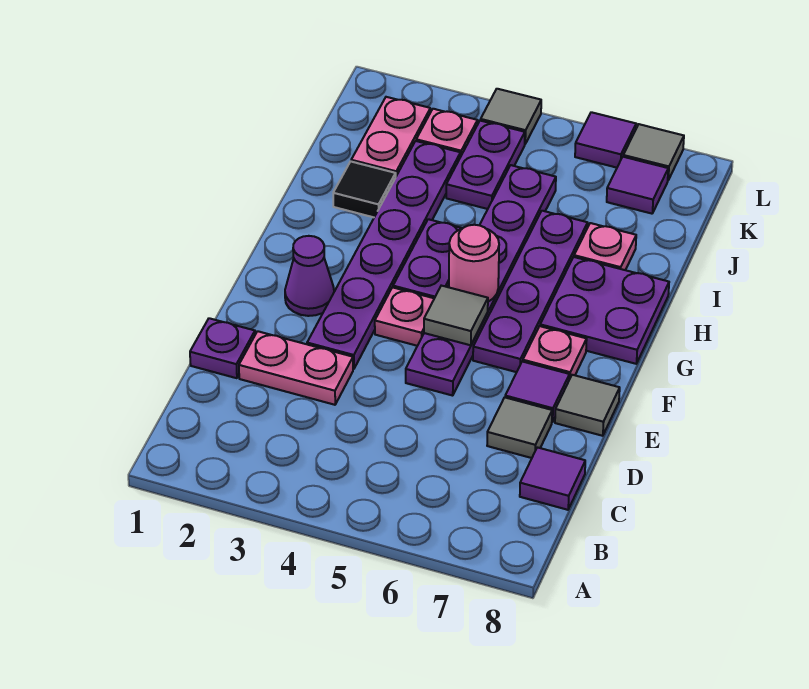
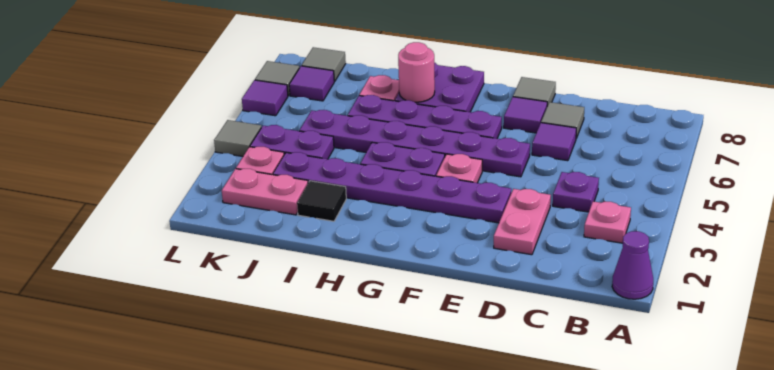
purple 1x1 tile [520,447,585,510] -> purple 1x1 tile moved to [532,123,576,161]
purple 1x1 plate [190,318,255,378] -> purple 1x1 plate moved to [553,172,599,212]
purple 1x1 cone [285,236,334,316] -> purple 1x1 cone moved to [612,231,653,299]
grey 1x1 tile [424,286,488,345] -> grey 1x1 tile moved to [302,47,346,81]
pink 1x1 plate [523,326,587,379] -> pink 1x1 plate moved to [584,201,631,243]
pink 1x1 round brick [449,225,499,302] -> pink 1x1 round brick moved to [398,42,435,102]

